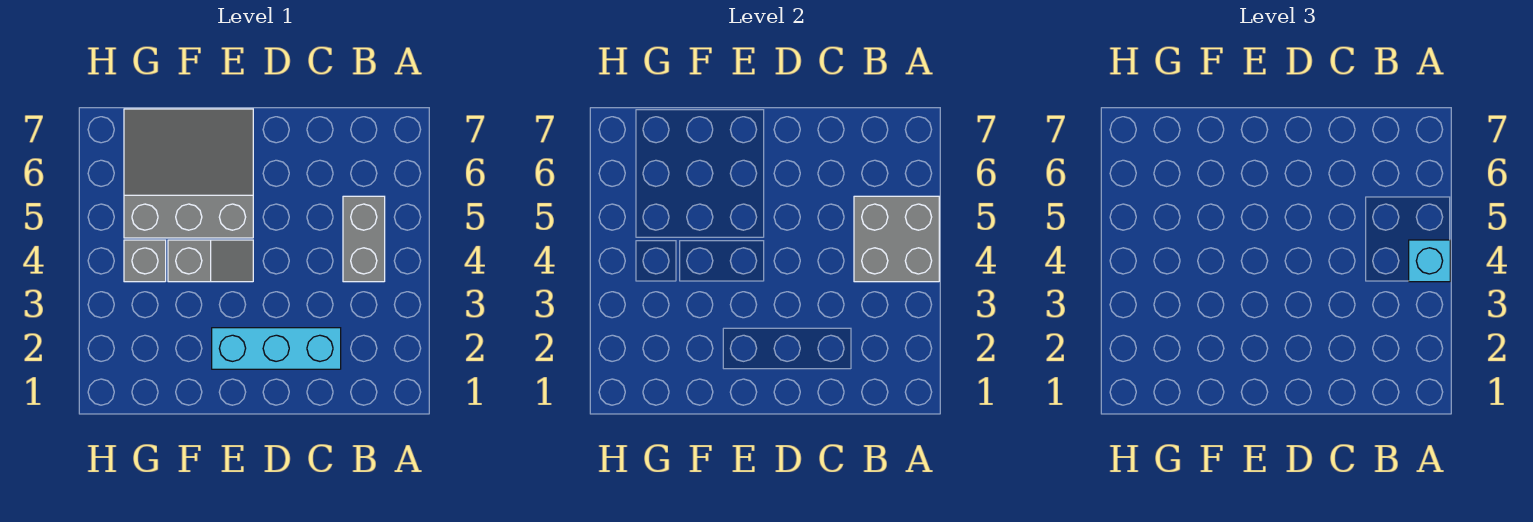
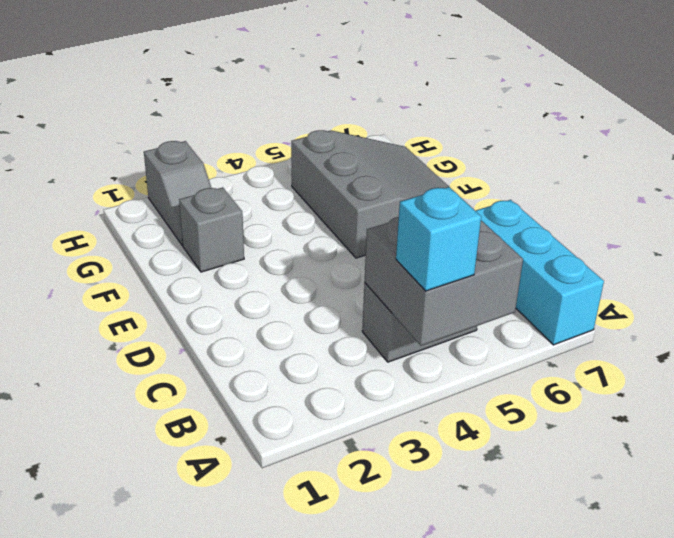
cyan 1x3 brick [212,328,341,369] -> cyan 1x3 brick moved to [476,200,604,345]
grey 1x2 slope [168,240,253,282] -> grey 1x2 slope moved to [144,141,211,246]
grey 1x1 brick [124,240,166,282] -> grey 1x1 brick moved to [179,187,244,272]

